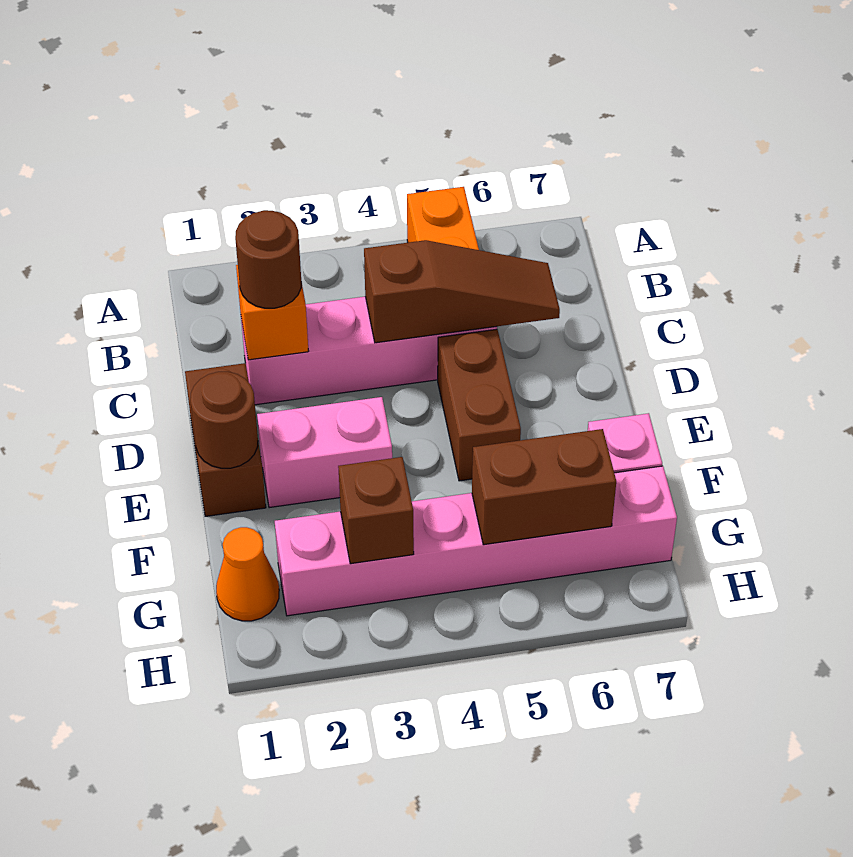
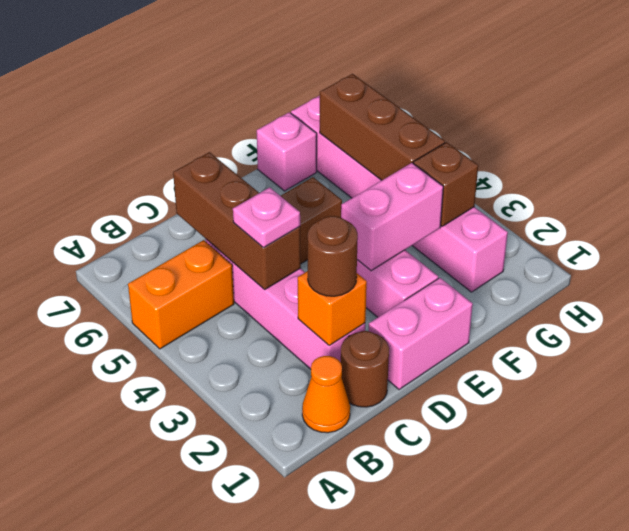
brown 1x3 slope [364,240,560,343] -> brown 1x3 brick [173,152,301,290]
none -> pink 1x1 plate [233,187,300,248]
brown 1x2 brick [185,363,266,516] -> pink 1x2 brick [369,278,473,390]
brown 1x1 round brick [190,372,258,468] -> brown 1x1 round brick moved to [341,331,389,407]
none -> pink 1x2 brick [341,163,443,271]
orange 1x1 cone [216,527,279,621] -> orange 1x1 cone moved to [302,356,350,433]
brown 1x2 brick [472,429,616,545] -> brown 1x3 brick [320,74,445,180]

